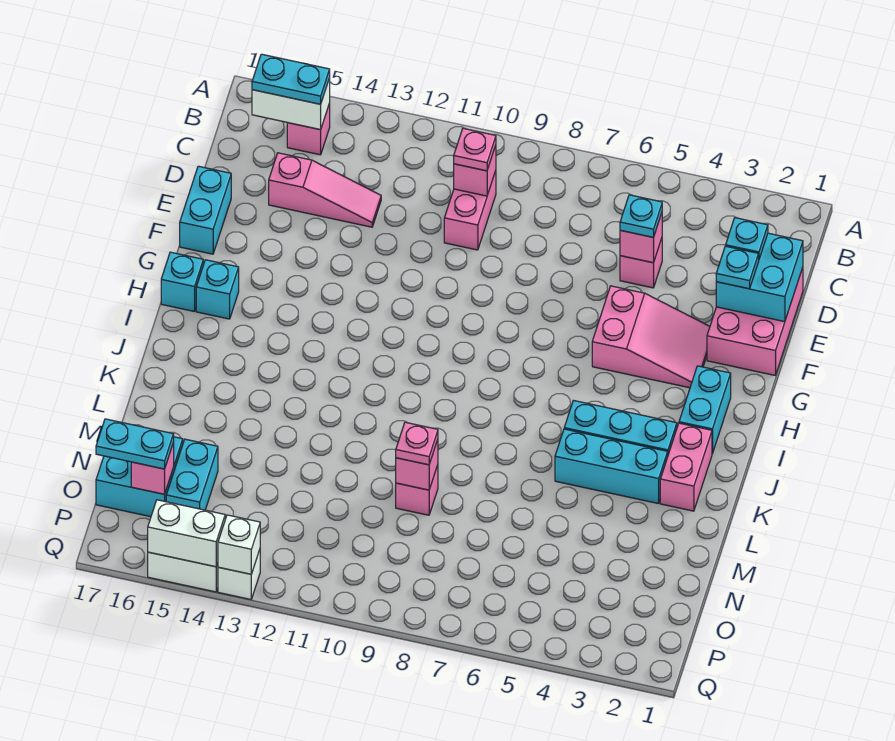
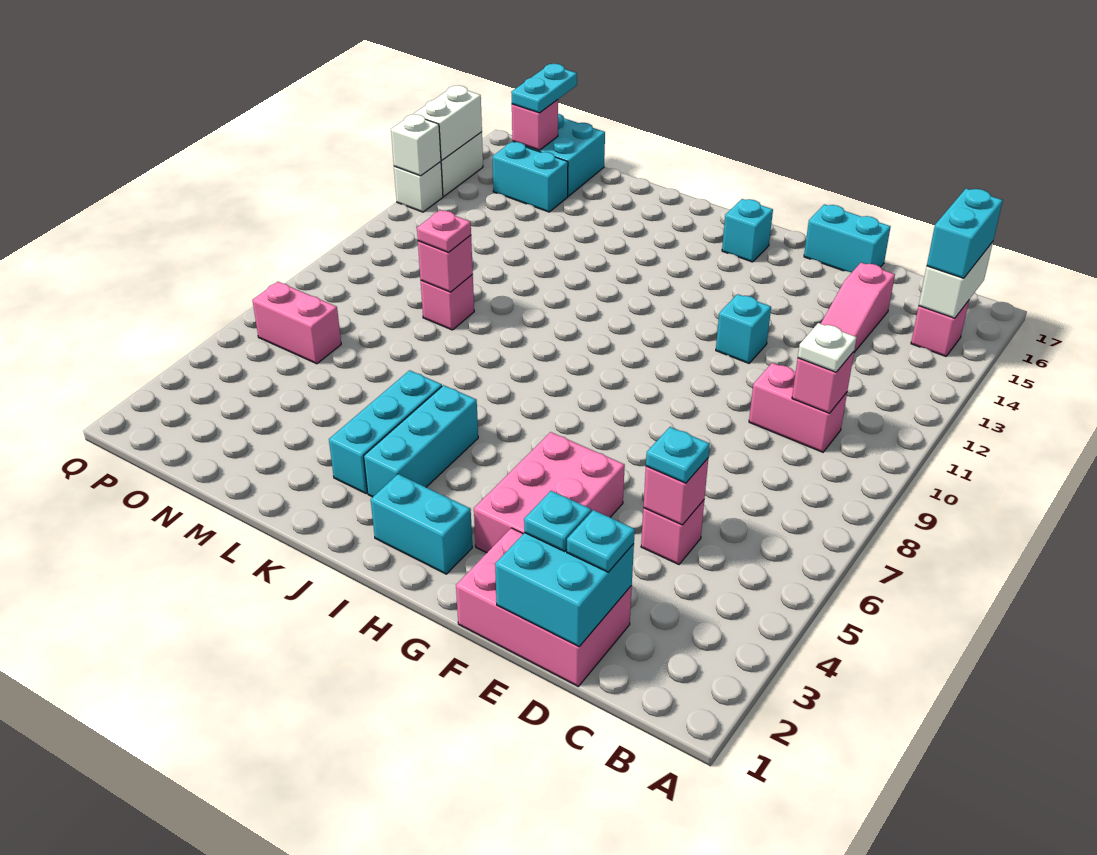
cyan 1x2 plate [252,54,330,104] -> cyan 1x2 brick [927,189,1003,278]
pink 1x1 plate [454,128,496,171] -> white 1x1 plate [798,323,857,372]
pink 2x3 slope [592,286,710,388] -> pink 2x3 brick [474,432,625,553]
cyan 1x1 brick [161,252,203,311] -> cyan 1x1 brick moved to [716,294,771,363]
pink 1x2 brick [660,423,712,511] -> pink 1x2 brick moved to [252,282,341,364]

